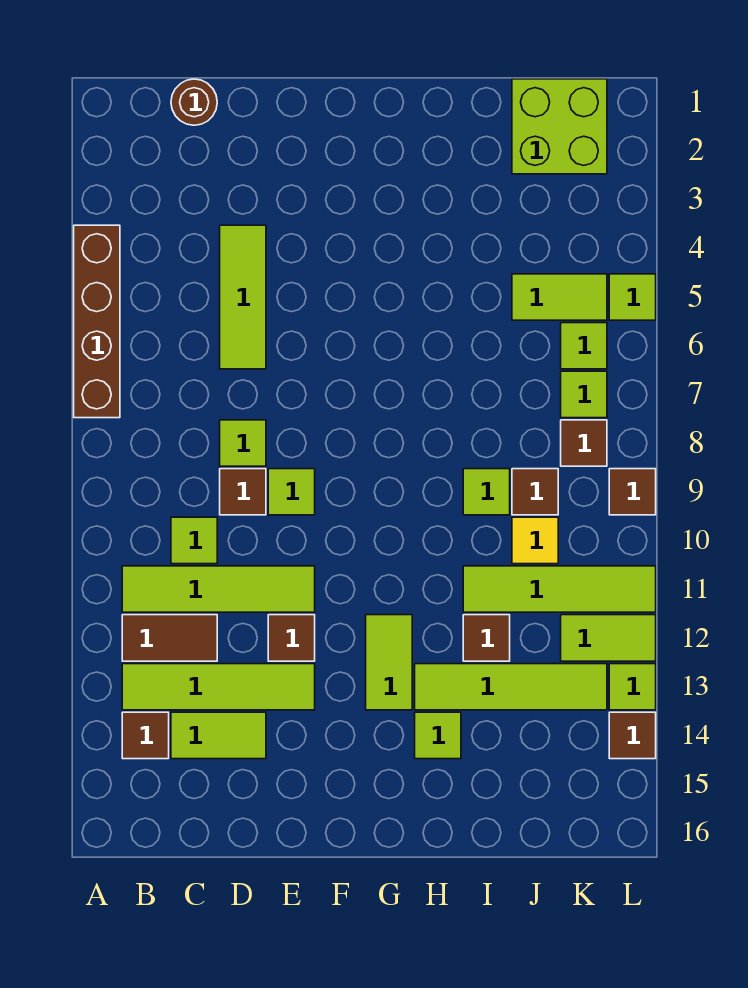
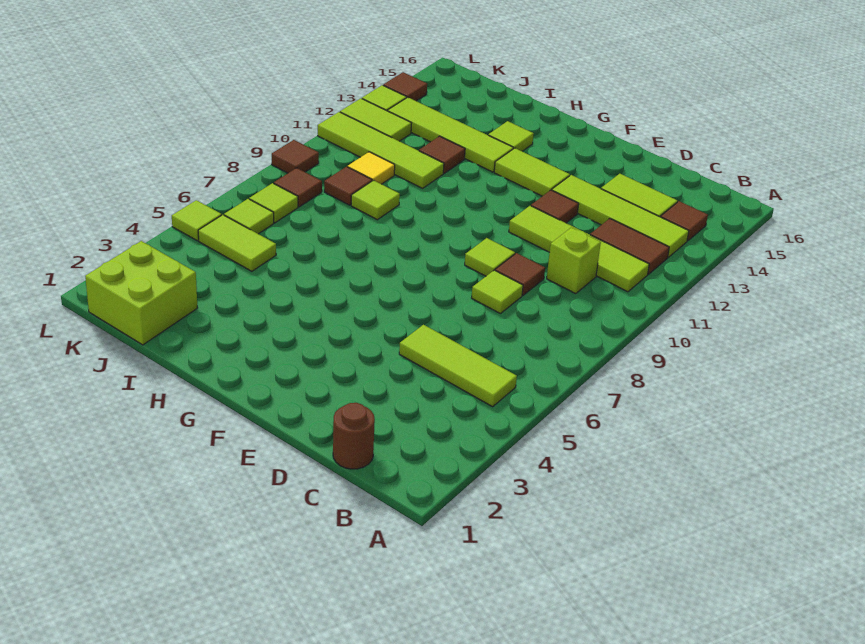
brown 1x4 brick [74,225,120,418] -> none
lime 1x1 tile [171,517,217,564] -> lime 1x1 brick [547,228,601,294]
lime 1x3 tile [220,225,266,369] -> lime 1x3 tile turned to [399,325,517,407]
lime 1x2 tile [366,615,412,710] -> lime 1x2 tile turned to [494,148,570,196]

